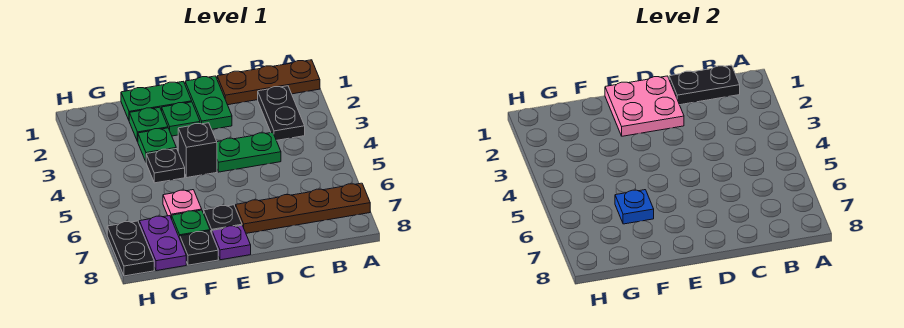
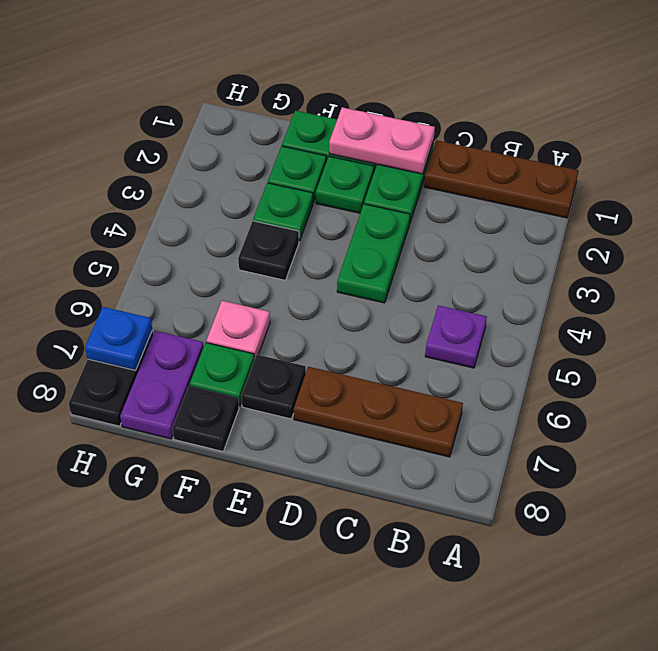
brown 1x4 plate [236,183,370,233] -> brown 1x3 plate [294,367,463,457]
black 1x2 plate [669,65,740,105] -> none
black 1x2 plate [258,86,305,140] -> none
green 1x2 plate [217,132,281,172] -> green 1x2 plate turned to [337,204,410,303]
pink 2x2 plate [605,76,684,136] -> pink 1x2 plate [329,107,435,174]
black 1x1 brick [178,123,217,177] -> none
purple 1x1 plate [212,225,251,260] -> purple 1x1 plate moved to [425,305,487,368]
blue 1x1 plate [615,190,654,224] -> blue 1x1 plate moved to [85,307,152,370]

